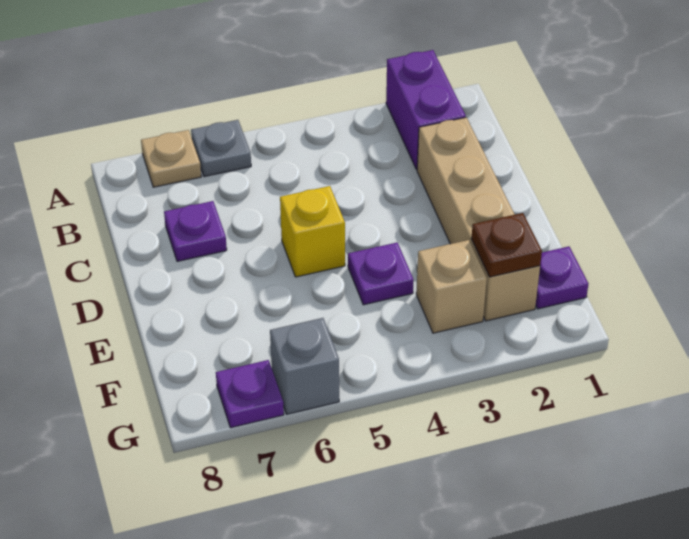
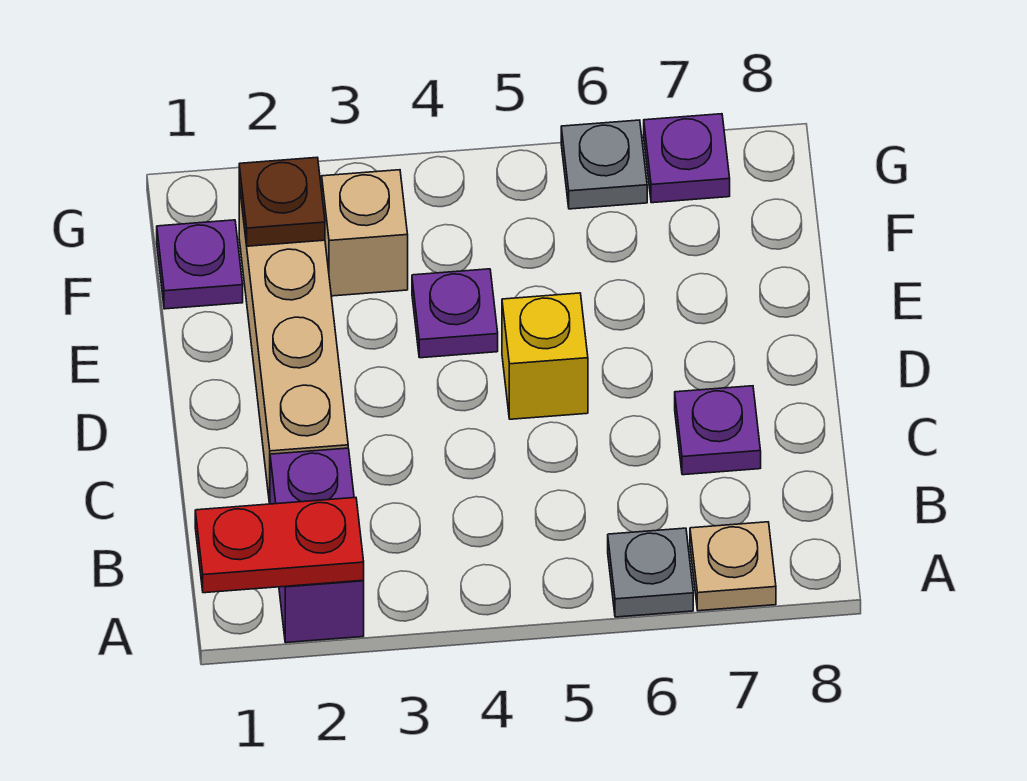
none -> red 1x2 plate [195,498,364,593]
grey 1x1 brick [270,318,339,414] -> grey 1x1 plate [561,120,647,209]

